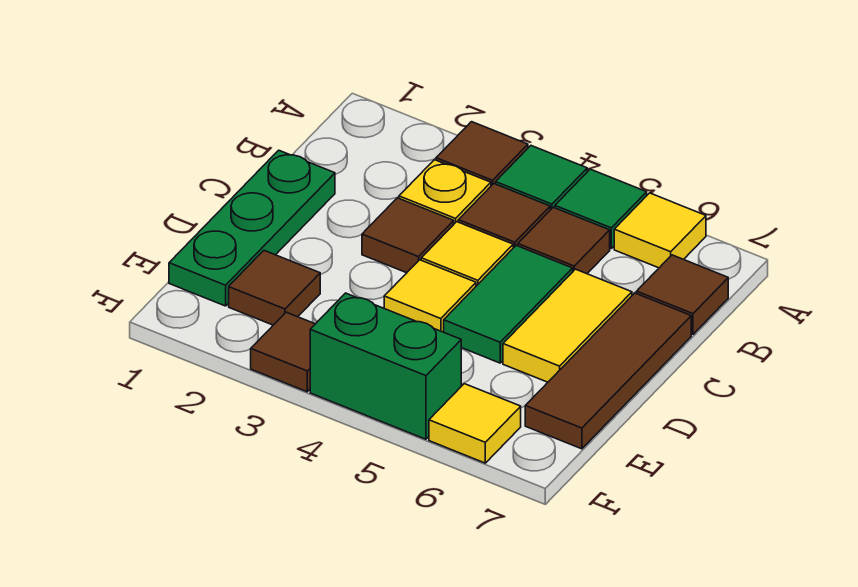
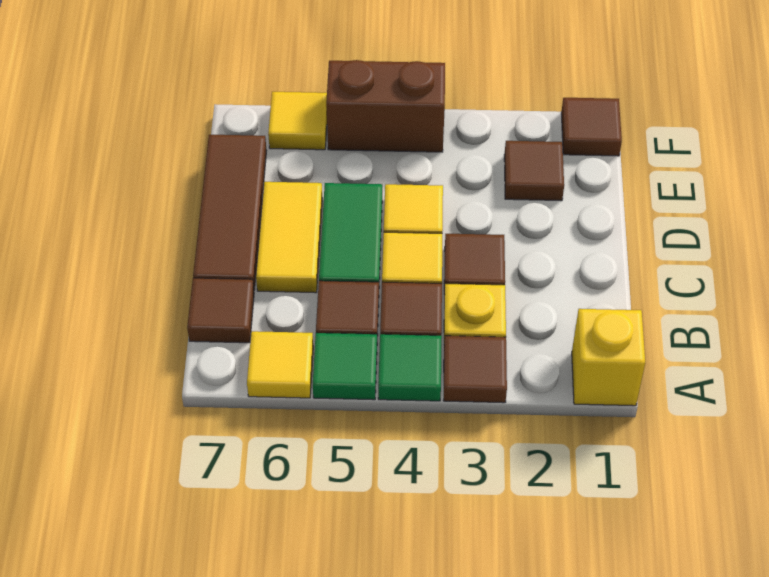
none -> yellow 1x1 brick [572,309,645,406]
green 1x3 plate [169,150,335,306] -> none
brown 1x1 tile [251,312,315,392] -> brown 1x1 tile moved to [561,98,622,156]
green 1x2 brick [310,293,461,439] -> brown 1x2 brick [326,60,445,152]

